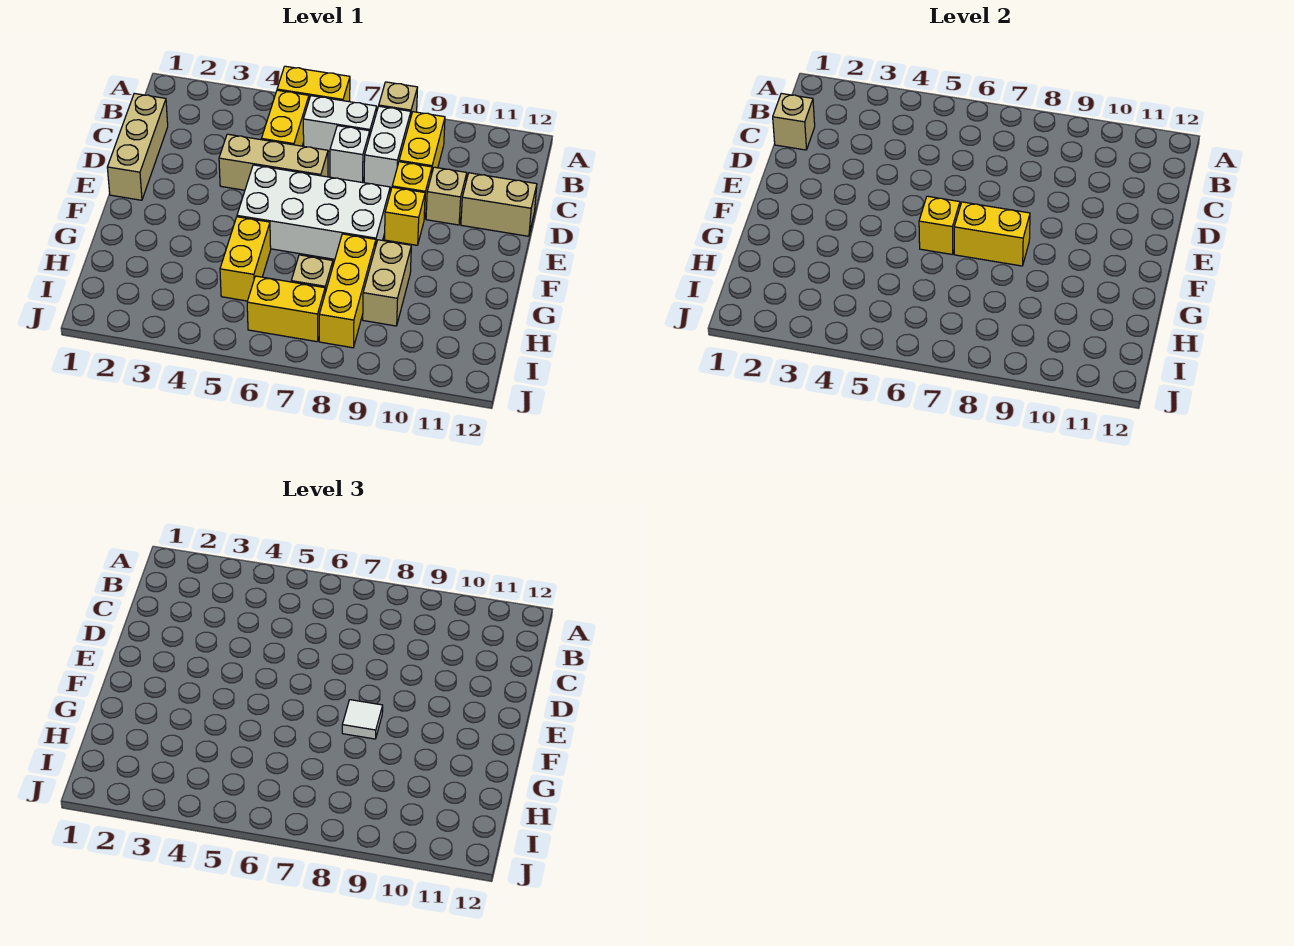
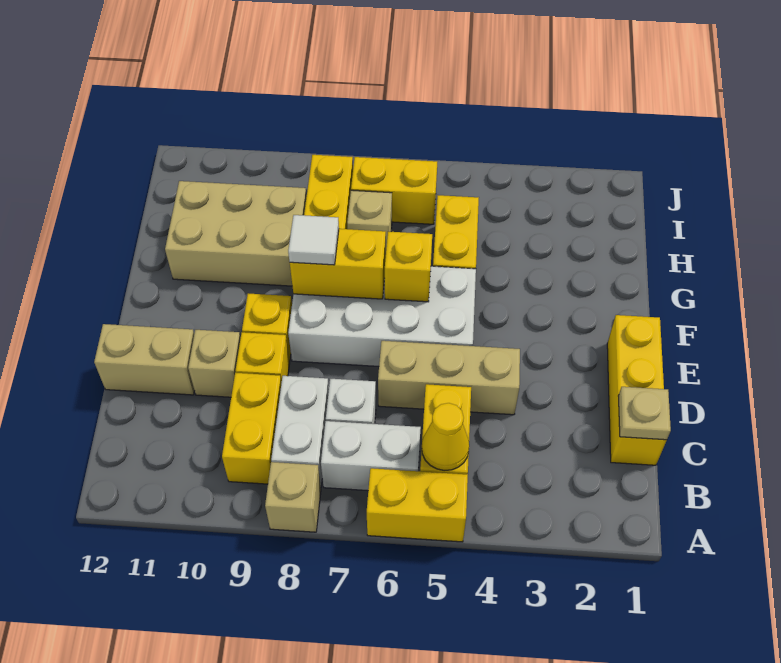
none -> yellow 1x1 cone [422,403,469,471]
tan 1x3 brick [107,93,168,200] -> yellow 1x3 brick [607,315,667,465]
tan 1x1 brick [773,93,815,150] -> tan 1x1 plate [618,387,671,440]
tan 1x2 brick [363,240,411,326] -> tan 2x3 brick [165,181,307,286]

